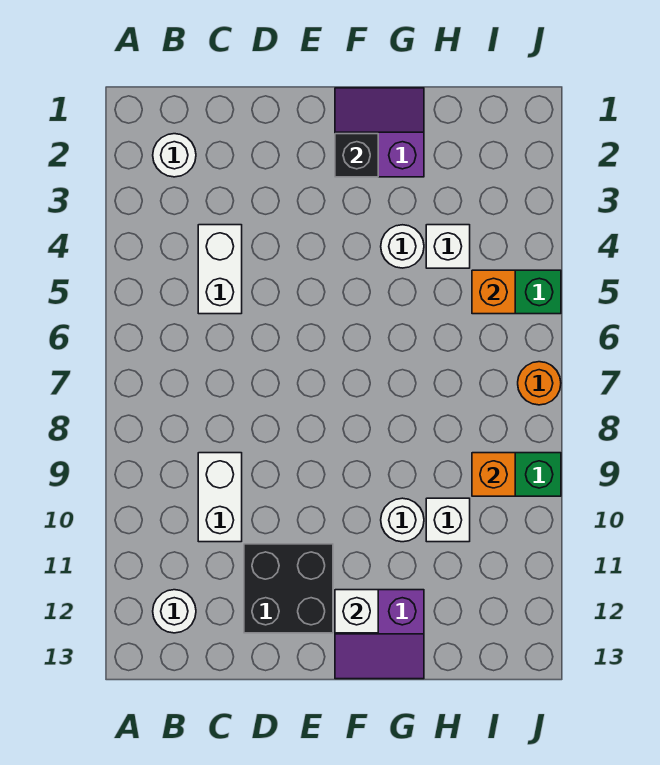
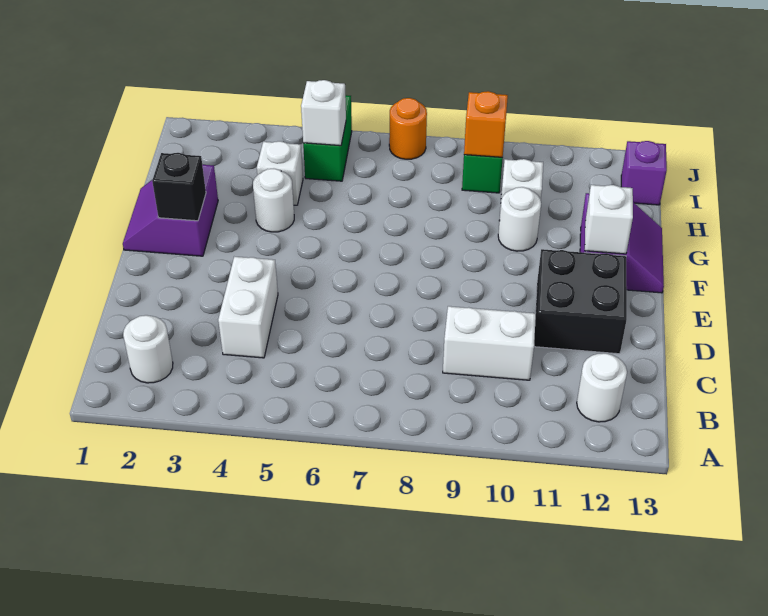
white 1x2 brick [198,225,242,314] -> white 1x2 brick turned to [218,257,278,358]
orange 1x1 brick [472,270,515,314] -> white 1x1 brick [301,80,346,146]
none -> purple 1x1 brick [621,141,667,205]

